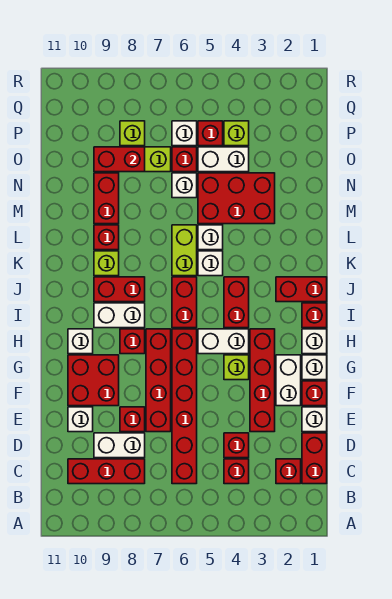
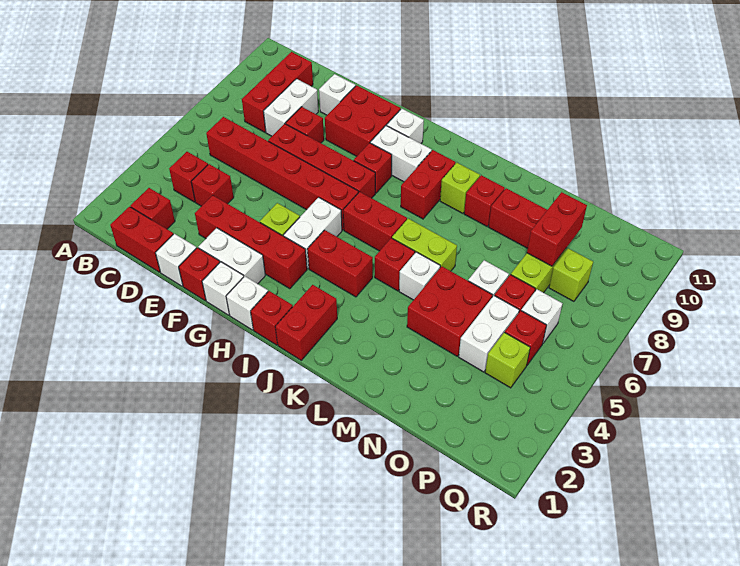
white 1x2 brick [94,303,145,328] -> white 1x2 brick turned to [370,126,432,182]
white 1x1 brick [198,251,223,276] -> red 1x1 brick [375,238,415,291]
red 2x3 brick [198,173,275,224] -> red 2x2 brick [407,266,492,356]

